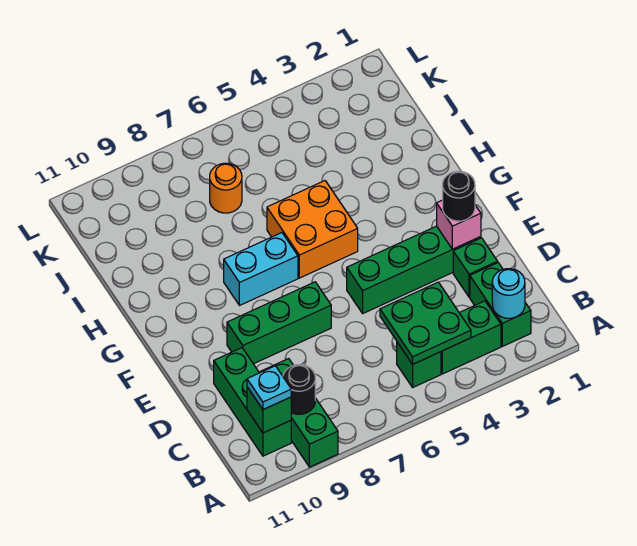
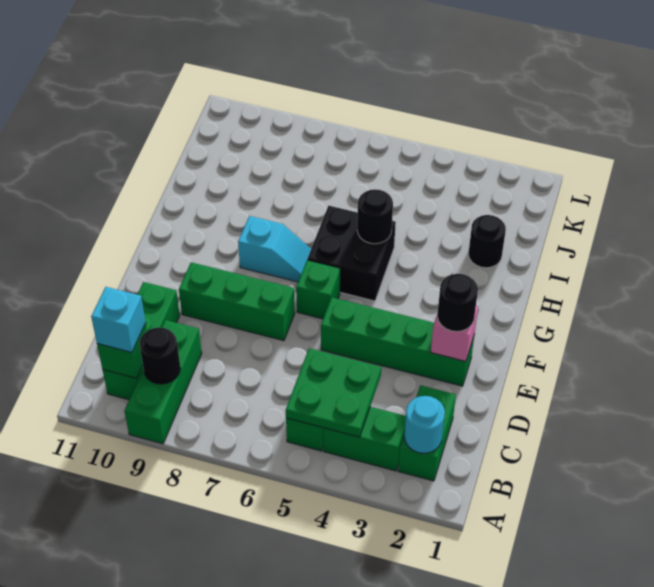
cyan 1x1 plate [247,366,291,410] -> cyan 1x1 brick [91,287,145,353]
green 1x1 brick [453,238,498,297] -> green 1x1 brick moved to [296,260,340,319]
orange 2x2 brick [267,181,358,278] -> black 2x2 brick [307,206,396,301]
cyan 1x2 brick [224,233,298,306] -> cyan 1x2 slope [238,216,311,282]
none -> black 1x1 round brick [357,190,393,244]
none -> black 1x1 round brick [468,215,506,268]
orange 1x1 round brick [210,163,242,213] -> none

